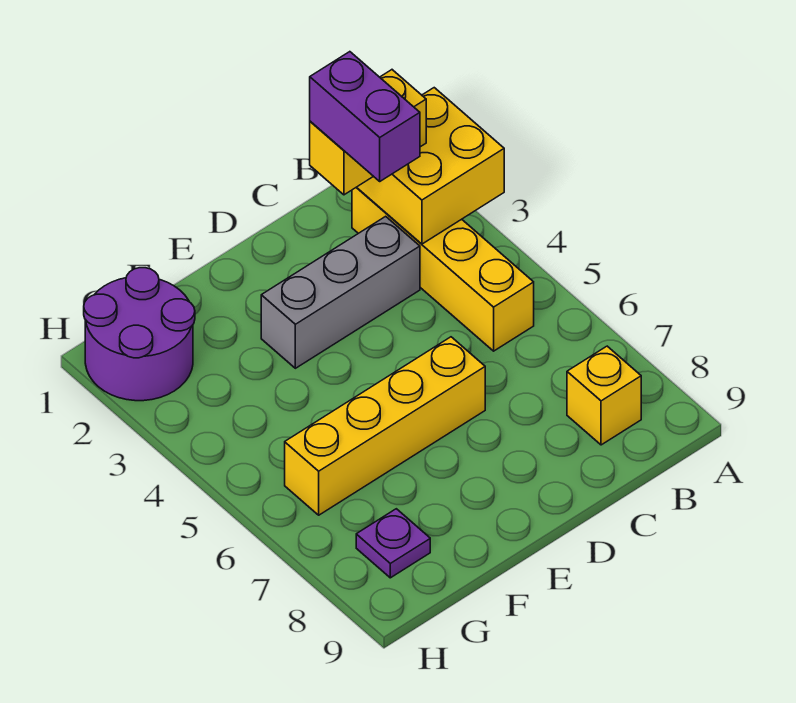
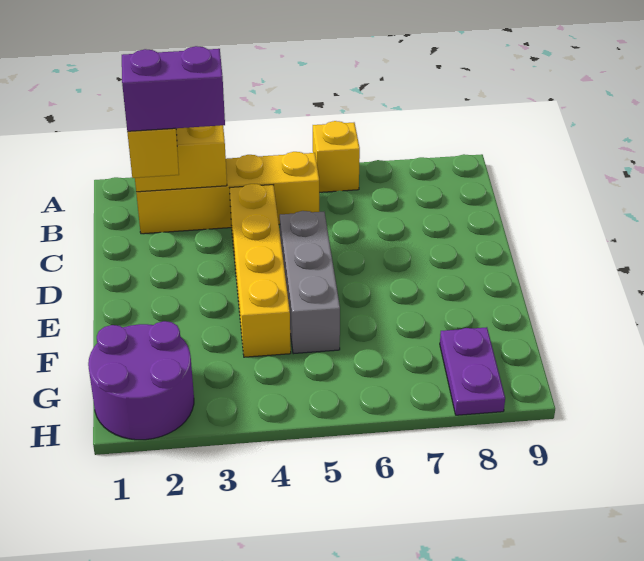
yellow 1x1 brick [567,346,641,445] -> yellow 1x1 brick moved to [313,121,360,192]
grey 1x3 brick [261,216,420,368] -> grey 1x3 brick moved to [280,211,340,354]
yellow 1x4 brick [285,337,485,515] -> yellow 1x4 brick moved to [230,184,291,357]
purple 1x1 plate [356,509,430,578] -> purple 1x2 plate [440,327,505,415]

